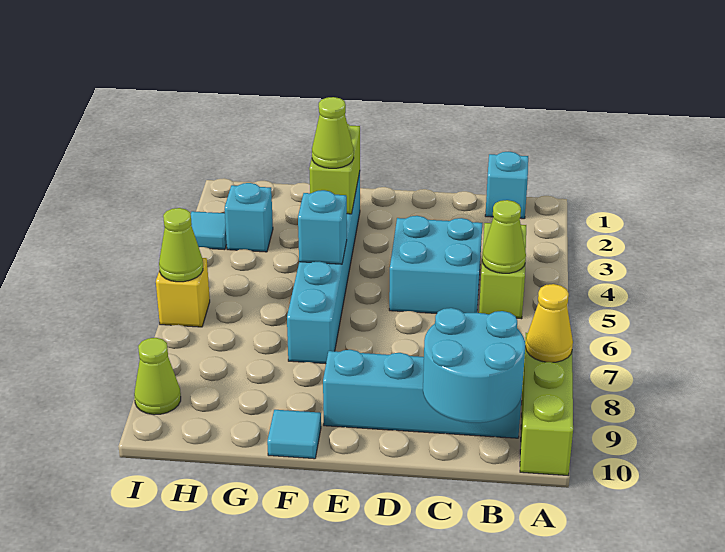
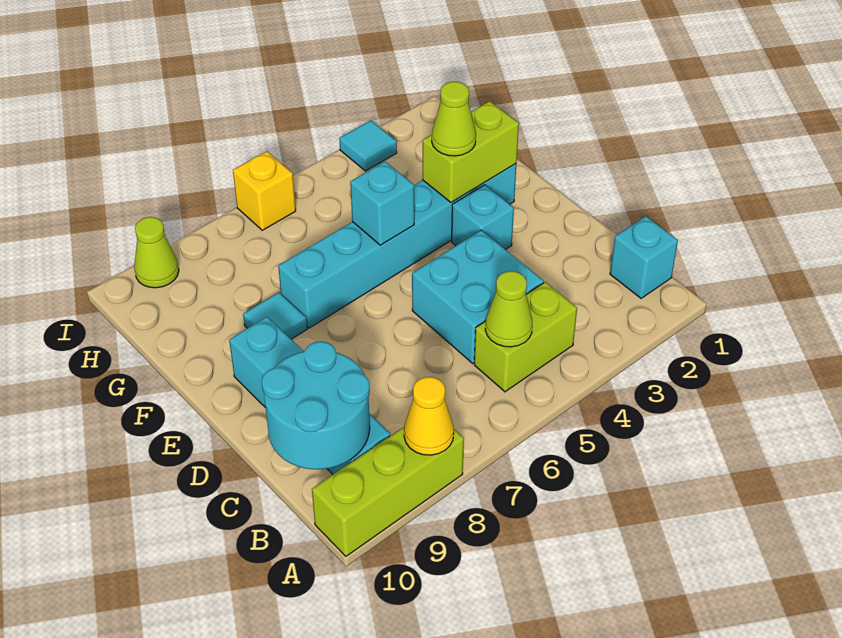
cyan 1x1 tile [267,410,321,459] -> cyan 1x1 tile moved to [243,292,307,339]
cyan 1x1 brick [225,183,273,252] -> cyan 1x1 brick moved to [452,185,514,250]
lime 1x1 cone [159,208,203,282] -> none

